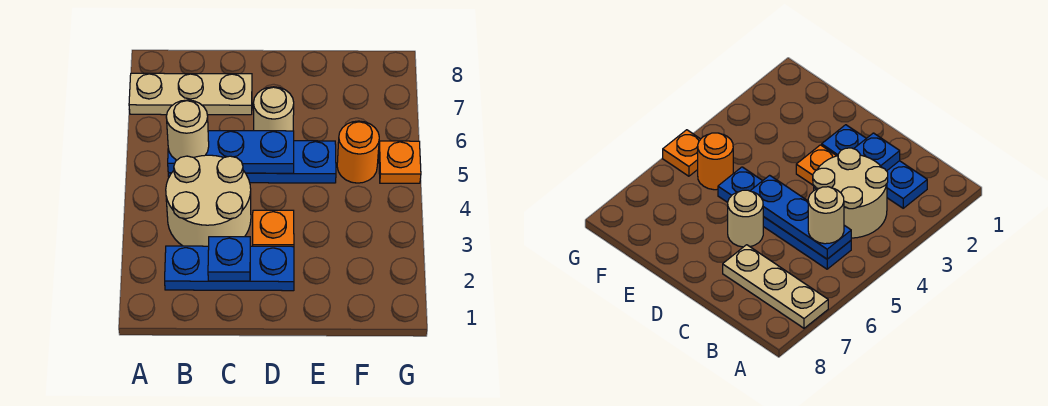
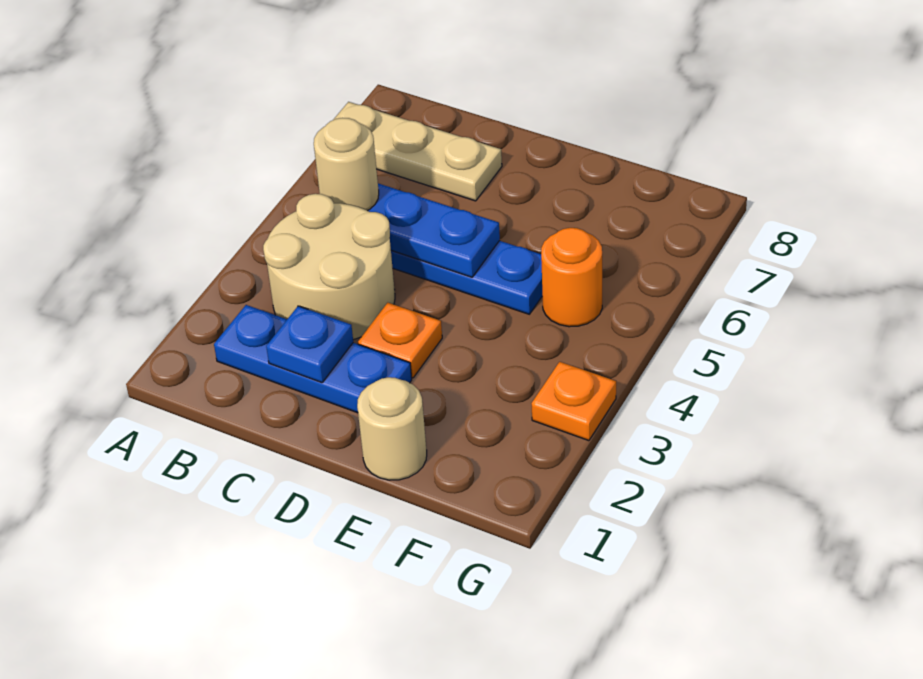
tan 1x1 round brick [253,87,294,131] -> tan 1x1 round brick moved to [357,377,427,480]
orange 1x1 plate [379,141,421,183] -> orange 1x1 plate moved to [531,362,616,441]

